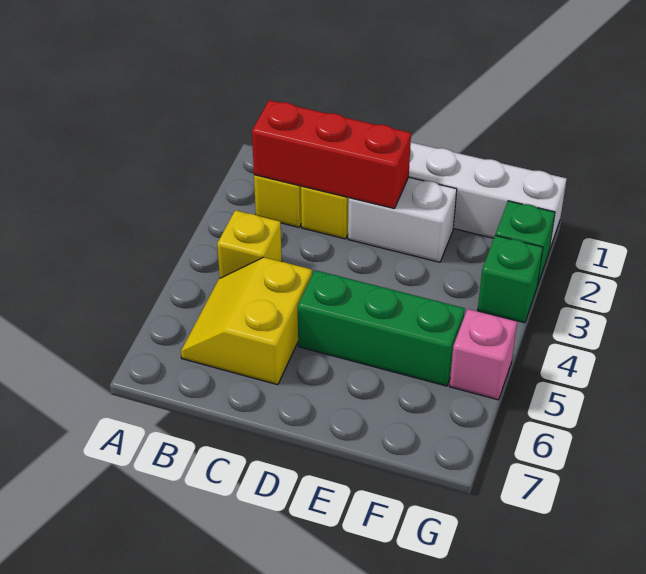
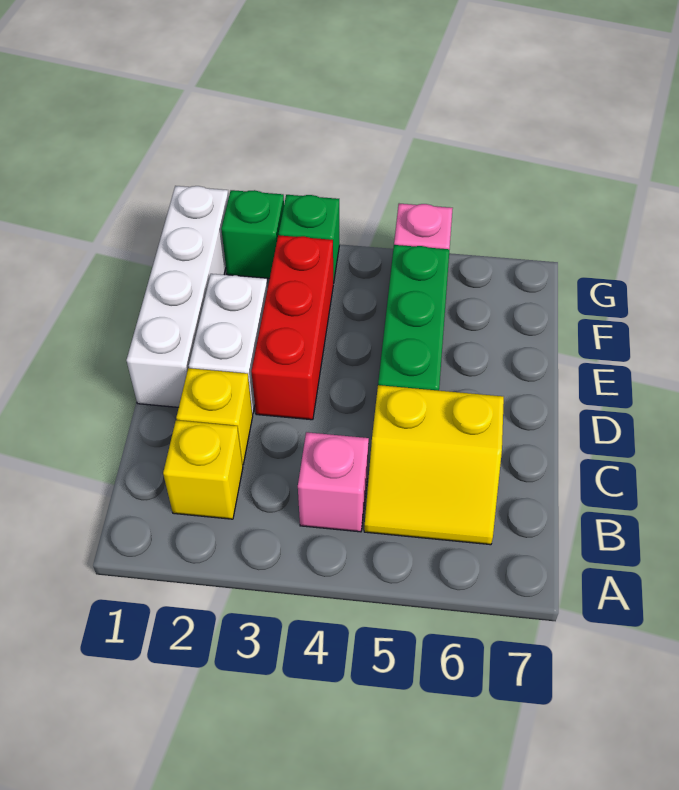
red 1x3 brick [252,100,411,209] -> red 1x3 brick moved to [251,235,333,420]
yellow 1x1 brick [217,210,282,278] -> pink 1x1 brick [298,432,369,532]

